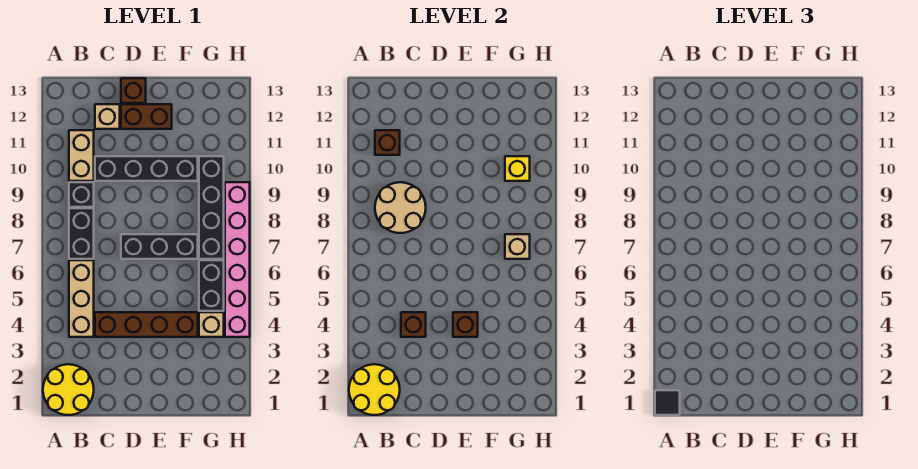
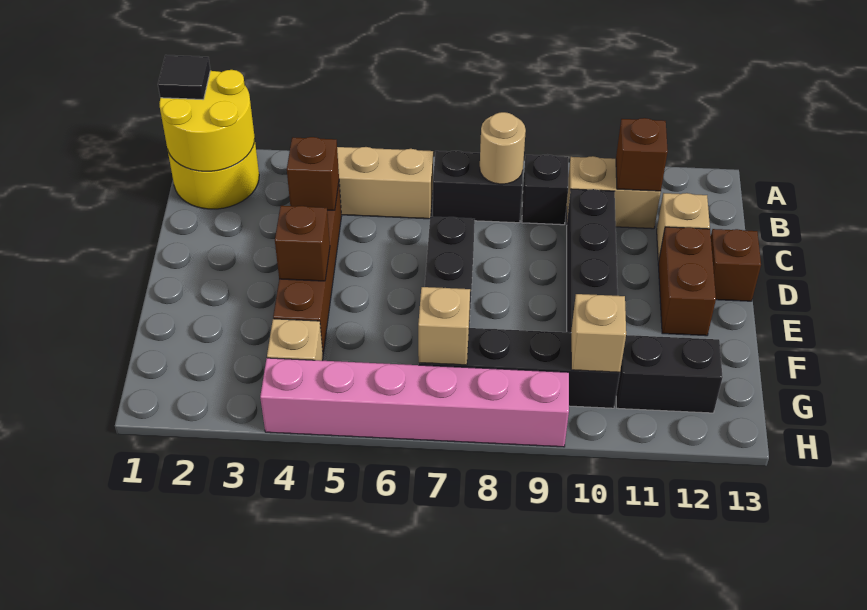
tan 2x2 round brick [375,182,426,233] -> tan 1x1 round brick [480,112,526,184]
black 1x2 brick [199,260,224,311] -> black 1x2 brick moved to [616,335,723,413]
yellow 1x1 brick [505,156,530,181] -> tan 1x1 brick [571,294,626,372]

